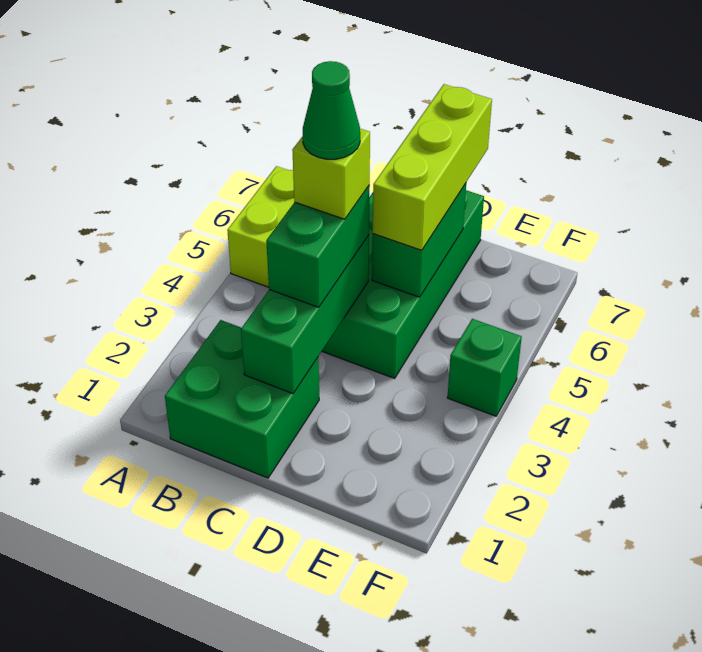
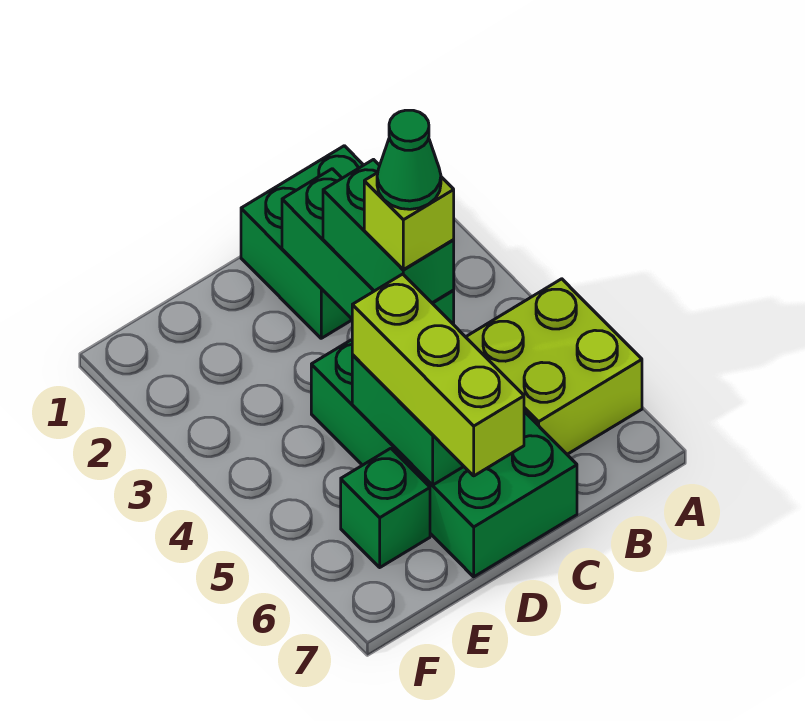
green 1x1 brick [448,319,522,416] -> green 1x1 brick moved to [341,448,430,567]

